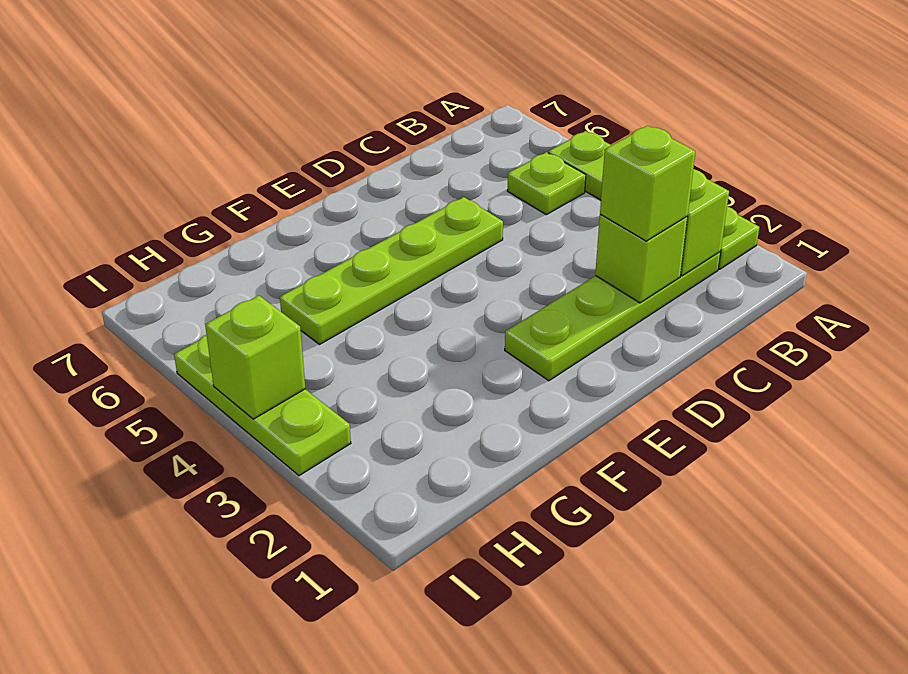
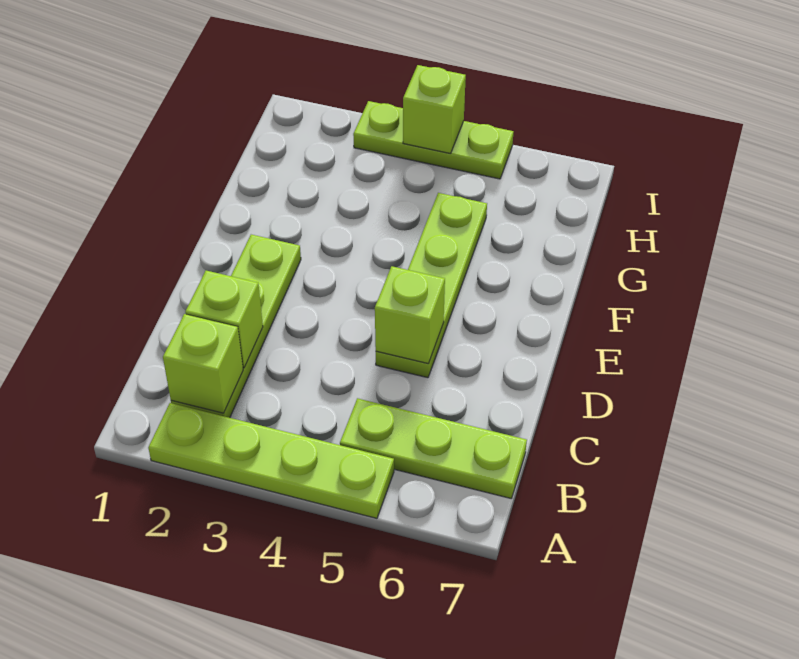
lime 1x1 plate [508,152,586,215] -> lime 1x3 plate [340,398,527,498]
lime 1x1 brick [600,126,695,241] -> lime 1x1 brick moved to [375,266,445,364]

